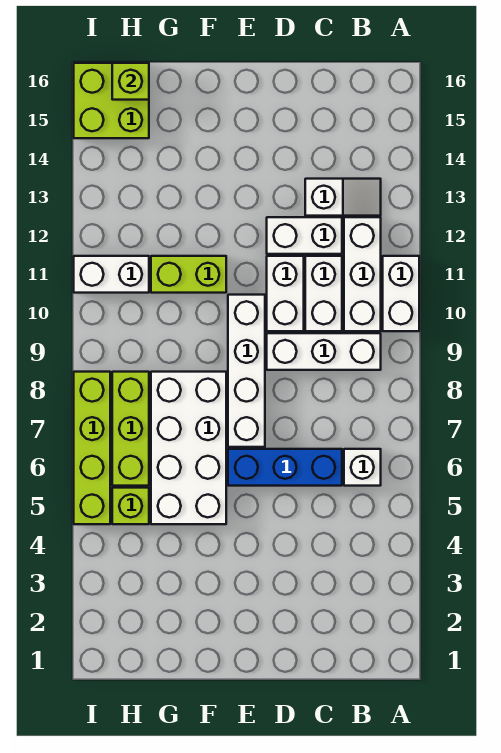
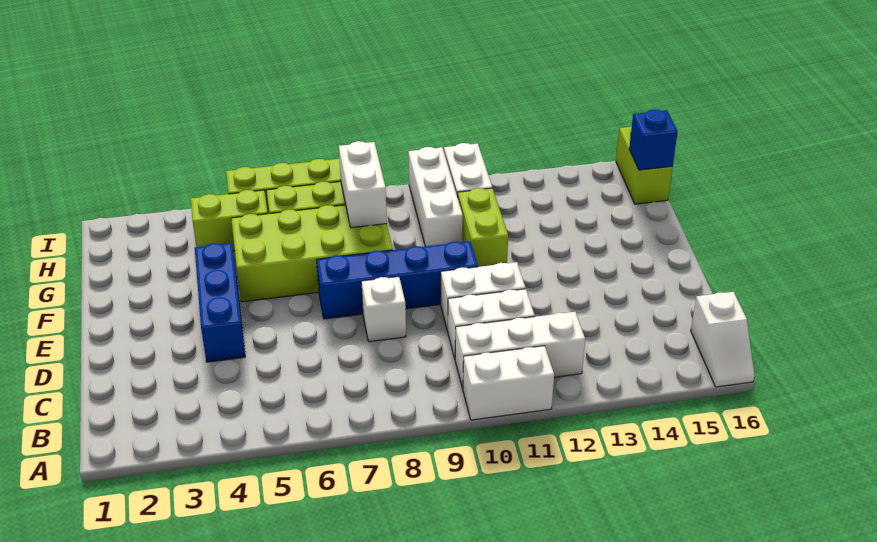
white 1x1 brick [344,449,381,486] -> white 1x1 brick moved to [361,277,406,342]
white 1x3 brick [267,333,381,370] -> white 1x3 brick moved to [408,147,463,246]
white 1x2 slope [305,179,381,216] -> white 1x2 slope moved to [691,292,755,387]
blue 1x3 brick [228,449,342,486] -> blue 1x3 brick moved to [195,243,245,362]
white 1x2 brick [267,217,342,254] -> white 1x2 brick moved to [339,141,387,228]
white 1x4 brick [228,295,265,447] -> blue 1x4 brick [317,241,478,319]
white 2x4 brick [151,372,226,524] -> lime 2x4 brick [231,205,393,302]
lime 1x1 brick [112,488,149,524] -> lime 1x2 brick [191,190,268,251]
lime 2x2 brick [74,63,149,138] -> lime 1x2 brick [616,127,673,204]
lime 1x1 brick [112,63,149,100] -> blue 1x1 brick [629,109,678,170]

